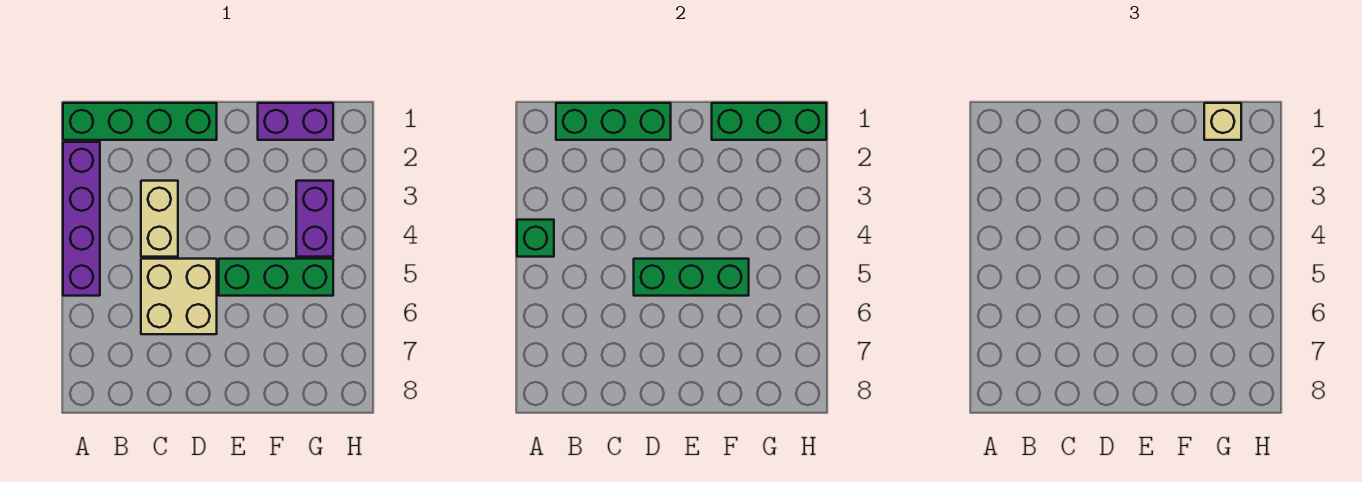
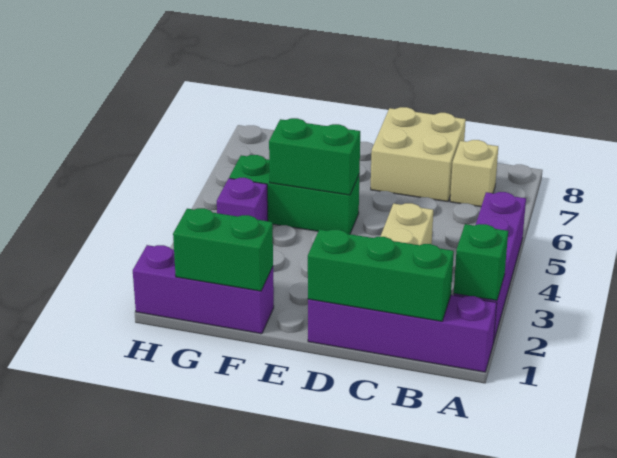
green 1x4 brick [63,103,217,140] -> purple 1x4 brick [308,295,497,372]
green 1x1 brick [517,220,554,257] -> green 1x1 brick moved to [454,224,508,300]
tan 2x2 brick [141,259,217,334] -> tan 2x2 brick moved to [371,107,466,202]
green 1x3 brick [634,259,749,296] -> green 1x2 brick [269,118,360,195]
purple 1x2 brick [258,103,333,140] -> purple 1x3 brick [133,245,274,334]
green 1x3 brick [712,103,826,140] -> green 1x2 brick [173,208,273,291]
tan 1x1 brick [1204,103,1241,140] -> tan 1x1 brick moved to [450,140,498,207]
purple 1x2 brick [296,181,333,257] -> purple 1x1 brick [217,178,268,221]

